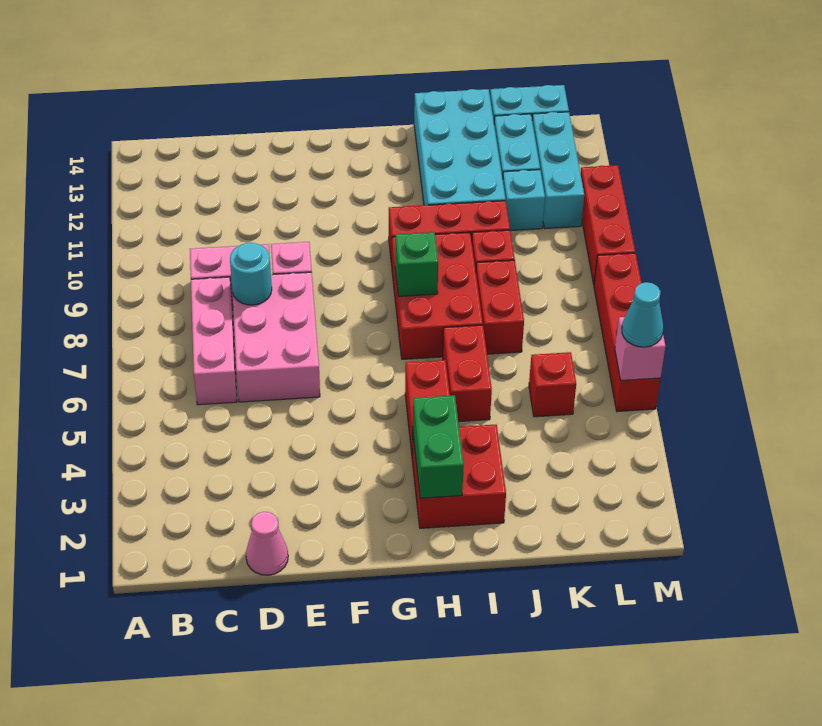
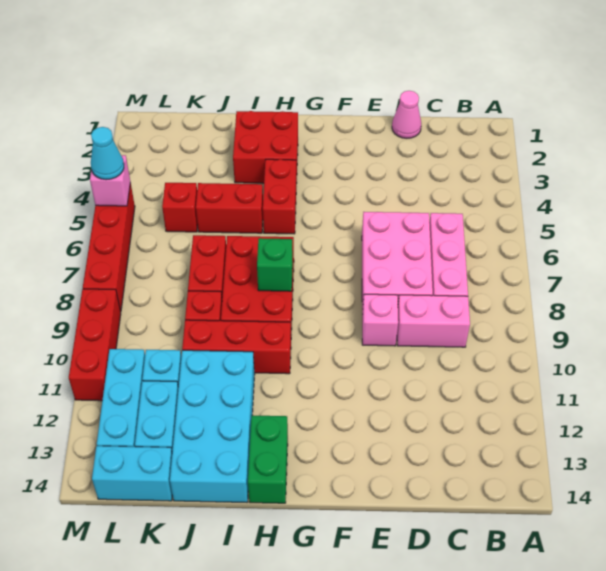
cyan 1x1 round brick [230,243,272,305] -> none
green 1x2 brick [413,395,464,498] -> green 1x2 brick moved to [248,415,288,503]
red 1x2 brick [443,325,492,422] -> red 1x2 brick turned to [196,183,263,233]

